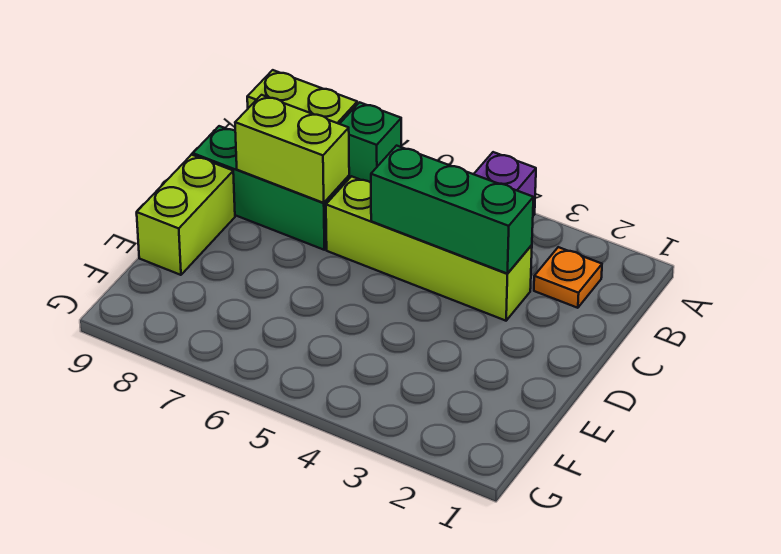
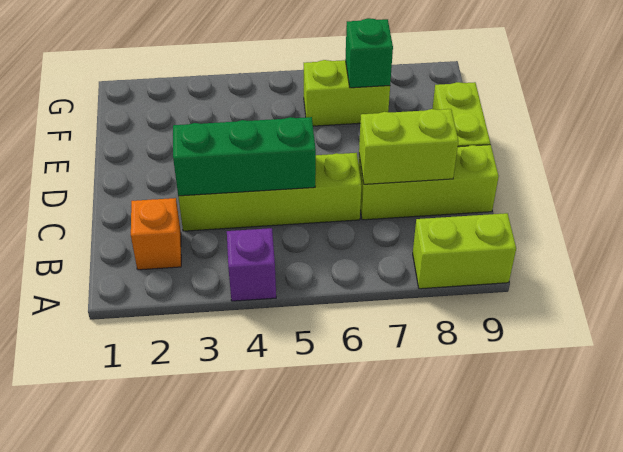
green 1x1 brick [340,102,401,183] -> green 1x1 brick moved to [345,18,393,88]
orange 1x1 plate [534,247,602,308] -> orange 1x1 brick [131,198,181,270]
green 1x3 brick [193,126,349,250] -> lime 1x3 brick [358,145,499,220]
none -> lime 1x2 brick [304,60,390,126]

